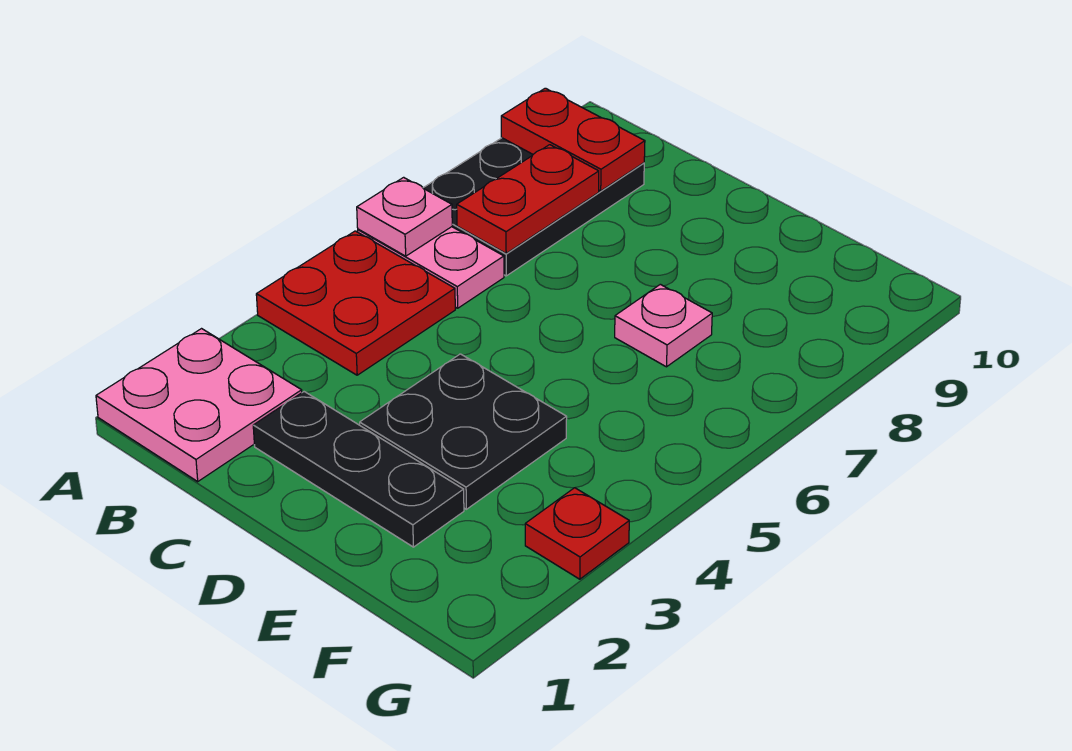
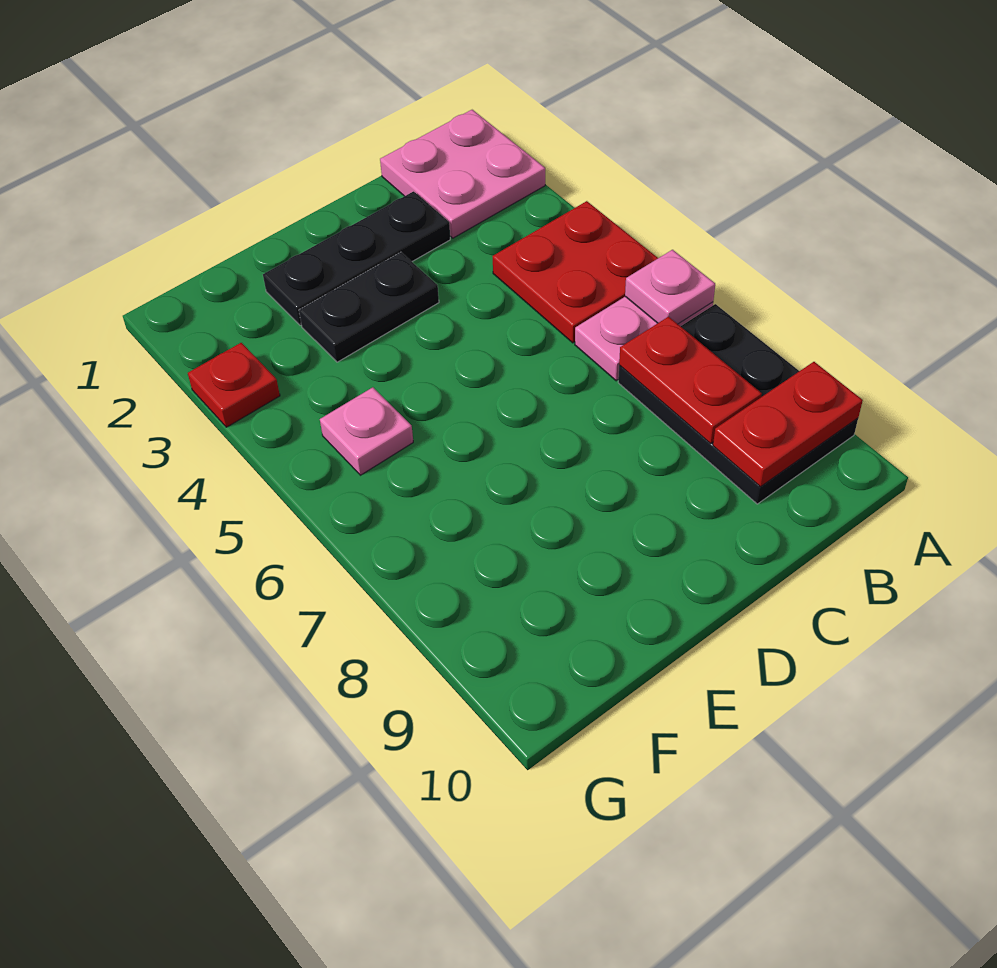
black 2x2 plate [360,354,567,509] -> black 1x2 plate [299,252,439,362]
pink 1x1 plate [615,284,712,367] -> pink 1x1 plate moved to [320,387,413,475]

